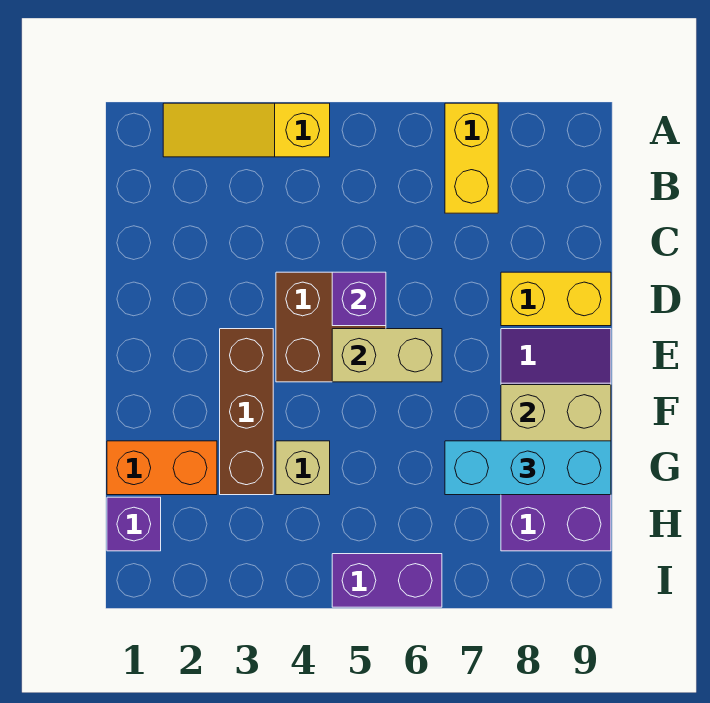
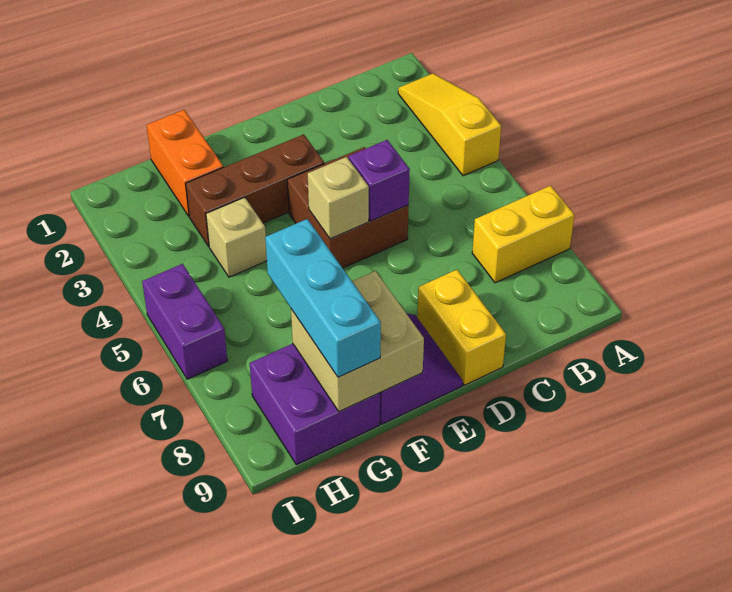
tan 1x2 brick [332,329,442,382] -> tan 1x1 brick [308,157,369,239]
purple 1x1 brick [107,497,161,551] -> none

